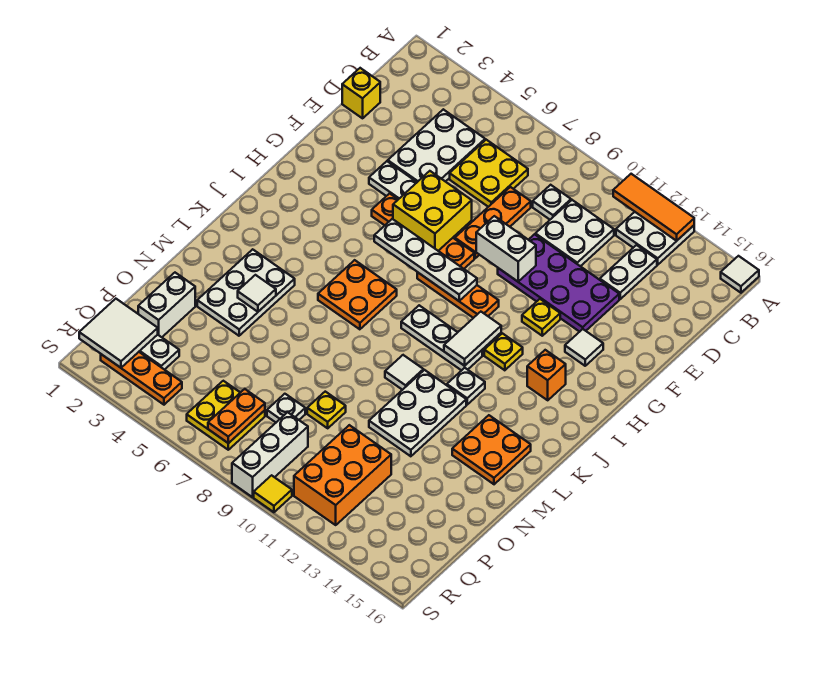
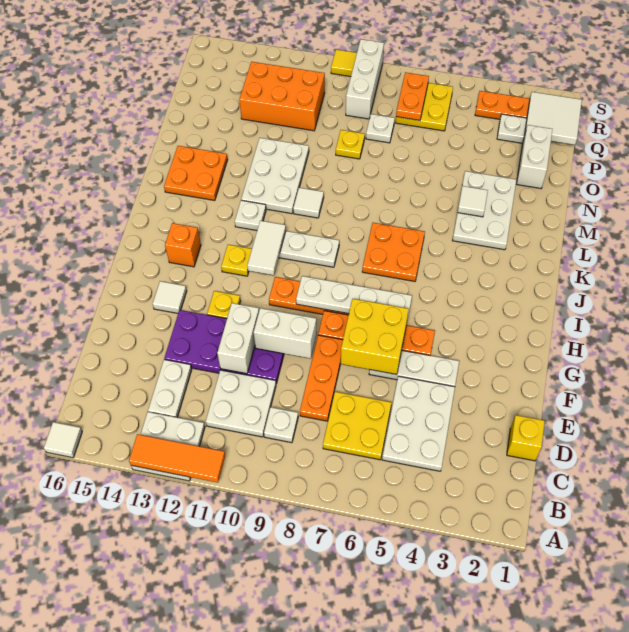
none -> white 1x2 brick [217,303,259,374]
orange 2x3 brick [294,425,391,525] -> orange 2x3 brick turned to [239,62,325,131]

